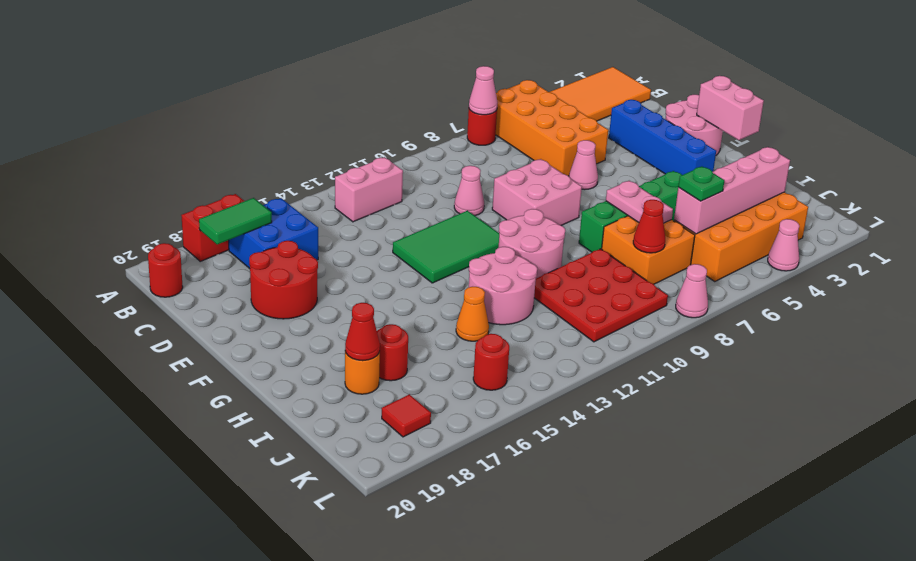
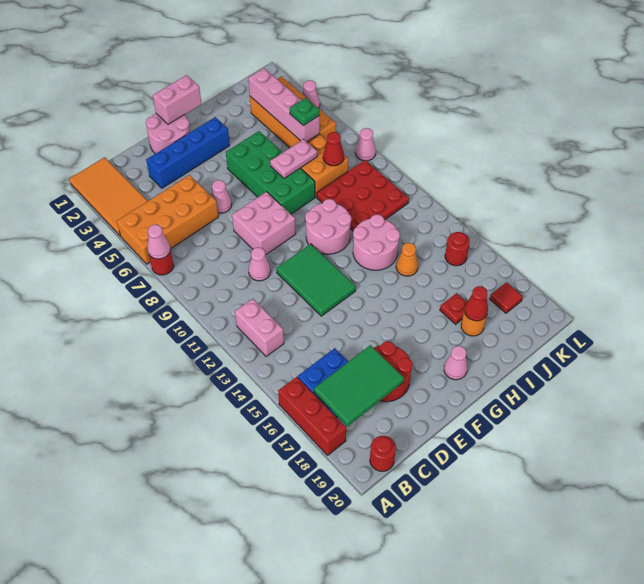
red 1x2 brick [181,194,244,261] -> red 1x3 brick [278,377,346,455]
green 1x2 tile [199,198,272,245] -> green 2x3 tile [314,345,404,426]
none -> pink 1x1 cone [444,346,467,380]
green 1x4 brick [579,171,682,252] -> green 2x4 brick [226,131,315,214]
red 1x1 round brick [377,324,408,381] -> red 1x1 plate [440,293,467,324]

